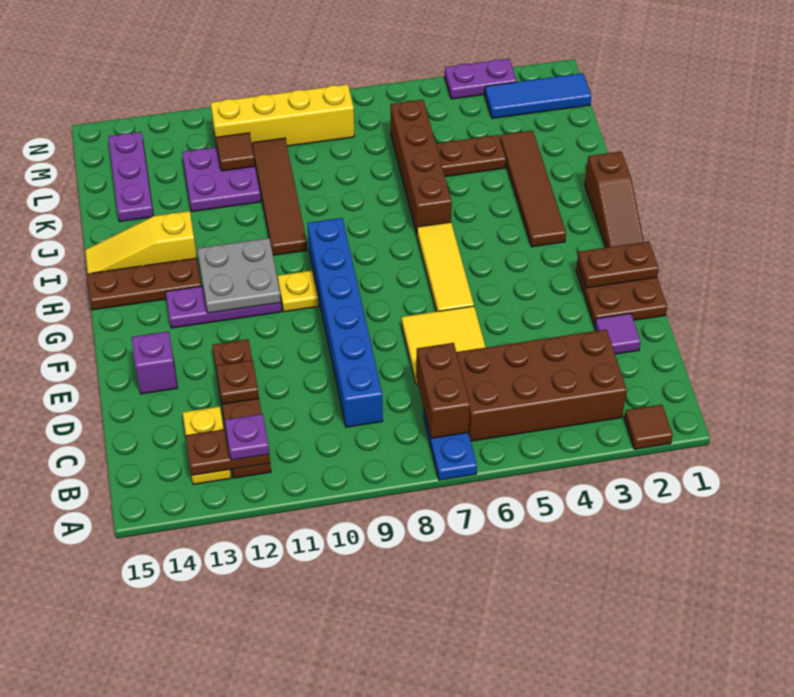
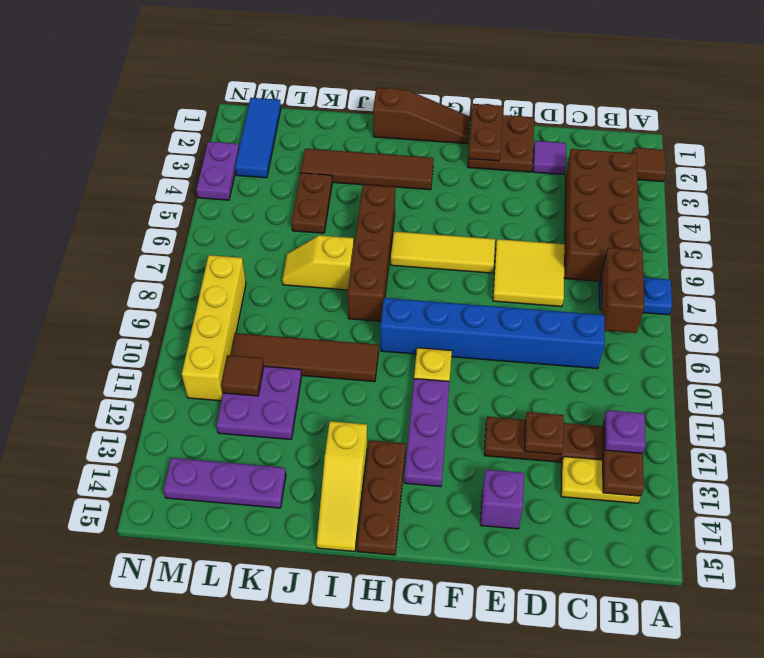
brown 1x2 brick [416,343,470,438] -> brown 1x2 brick turned to [601,248,644,333]
grey 2x2 plate [197,238,281,313] -> none
brown 1x4 brick [390,100,452,234] -> brown 1x4 brick turned to [347,185,395,321]
none -> yellow 1x2 slope [282,235,354,290]

